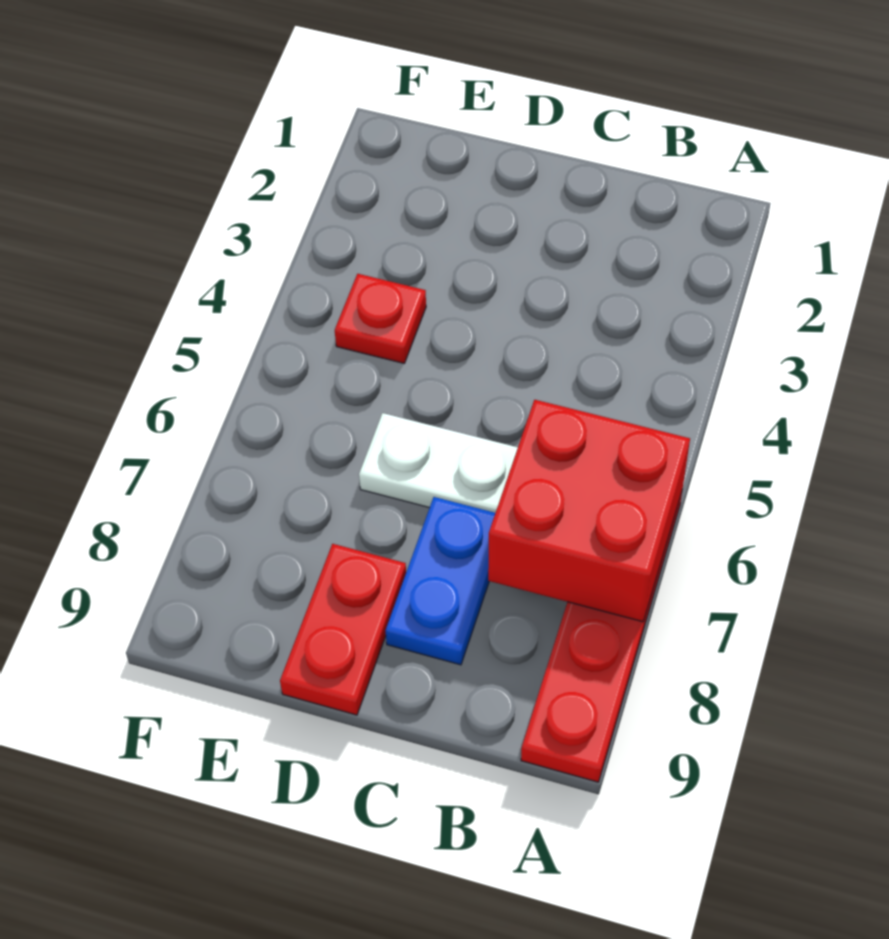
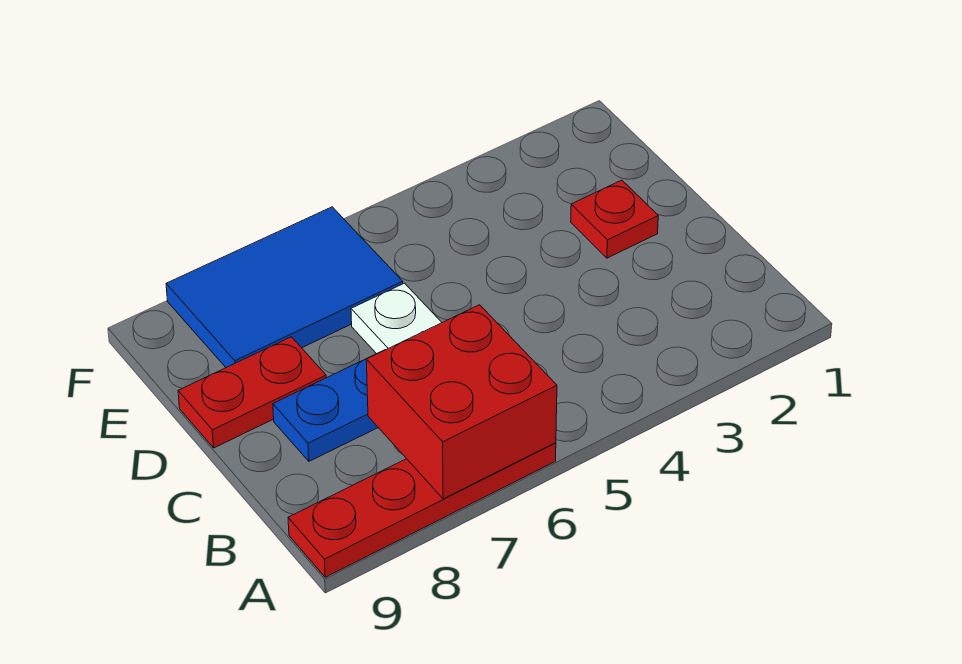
red 1x1 plate [335,274,426,363] -> red 1x1 plate moved to [571,180,658,258]
none -> blue 2x3 tile [166,207,403,368]

